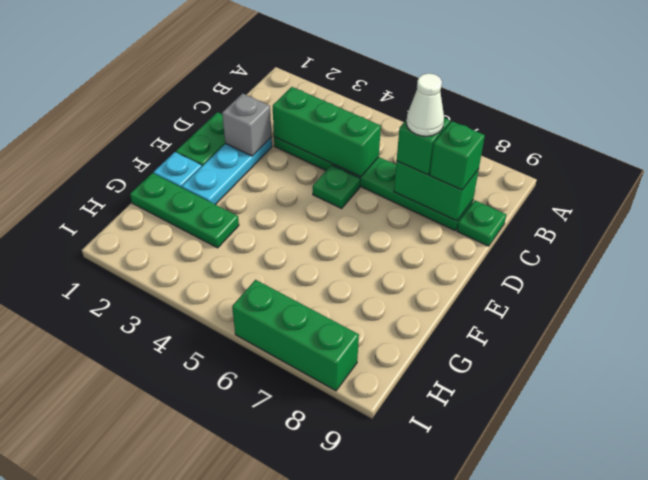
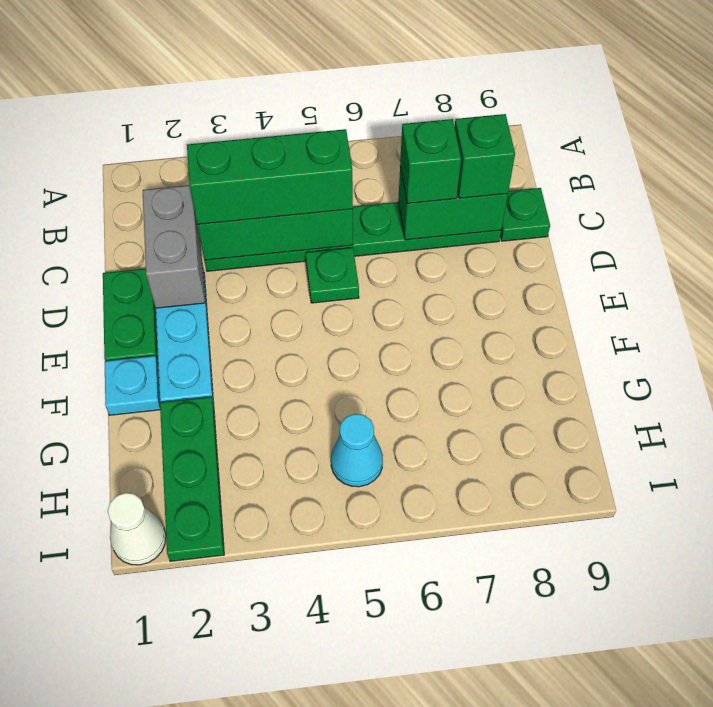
white 1x1 cone [406,73,444,136] -> white 1x1 cone moved to [108,493,166,565]
grey 1x1 brick [222,94,272,156] -> grey 1x2 brick [143,185,205,308]
green 1x3 plate [130,173,239,248] -> green 1x3 plate turned to [160,397,224,561]
none -> cyan 1x1 cone [331,414,383,487]
green 1x3 brick [232,280,359,391] -> green 1x3 brick moved to [187,129,353,224]

